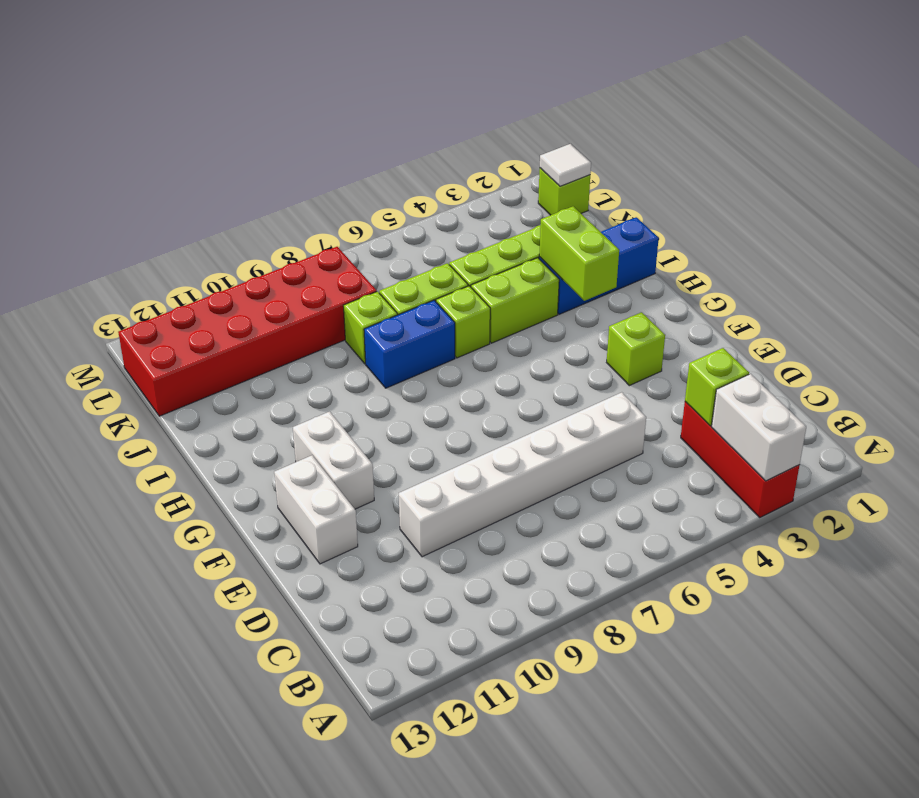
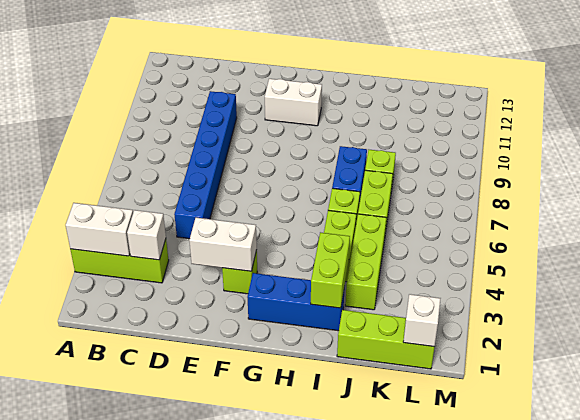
red 1x3 brick [681,402,799,517] -> lime 1x3 brick [70,239,169,283]
lime 1x1 brick [685,348,749,426] -> white 1x1 brick [127,210,166,260]
white 1x6 brick [399,392,646,557] -> blue 1x6 brick [174,91,237,239]
white 1x2 brick [274,455,358,564] -> white 1x2 brick moved to [189,218,257,271]
lime 1x2 brick [539,206,619,301] -> lime 1x2 brick turned to [311,232,350,308]
blue 1x3 brick [539,217,659,314] -> blue 1x3 brick turned to [247,273,345,331]
red 2x6 brick [118,247,377,416] -> none
lime 1x1 brick [538,168,590,215] -> lime 1x3 brick [337,310,434,369]
white 1x1 tile [540,144,591,186] -> white 1x1 brick [403,294,441,347]

